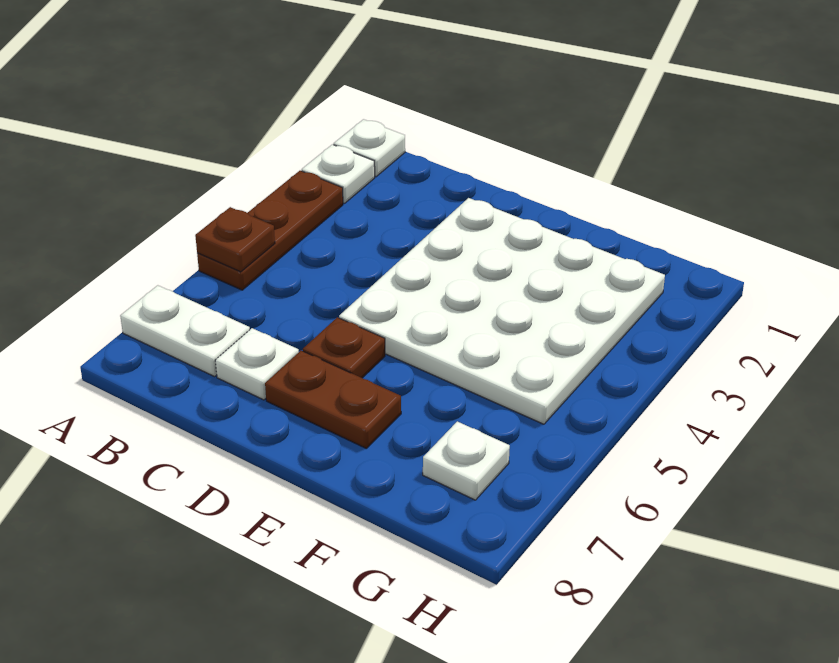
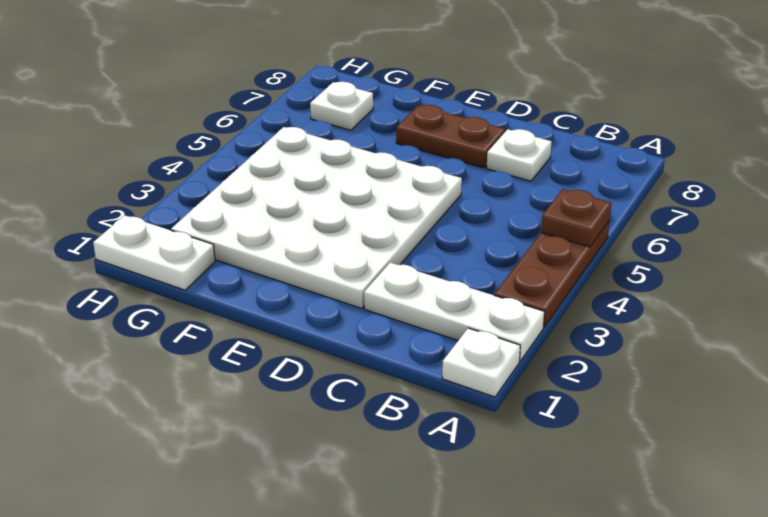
white 1x1 plate [302,144,375,203] -> white 1x3 plate [364,263,544,361]
white 1x2 plate [120,285,250,377] -> white 1x2 plate moved to [93,215,215,290]
brown 1x1 plate [303,317,385,378] -> none

